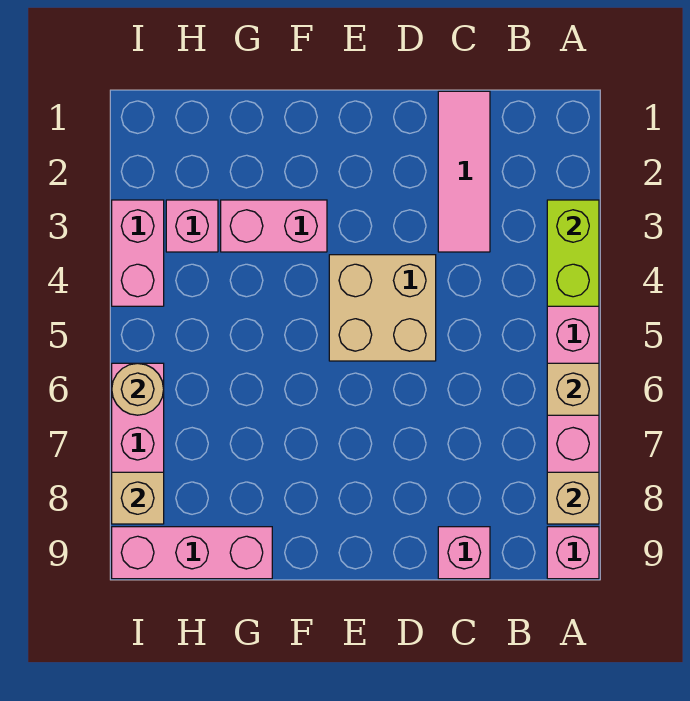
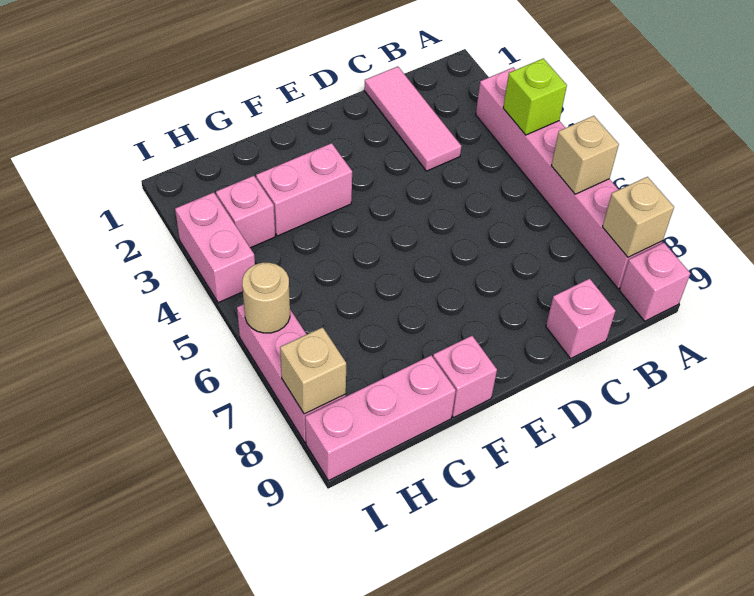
lime 1x2 brick [547,200,599,306] -> lime 1x1 brick [503,58,567,135]
tan 2x2 brick [329,255,436,361] -> none
none -> pink 1x1 brick [433,336,497,418]

